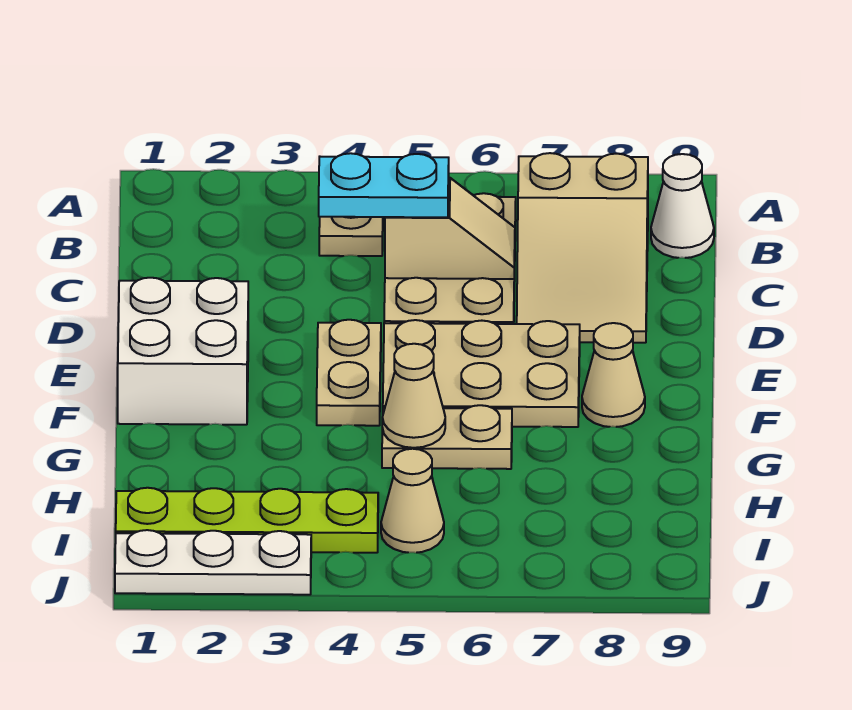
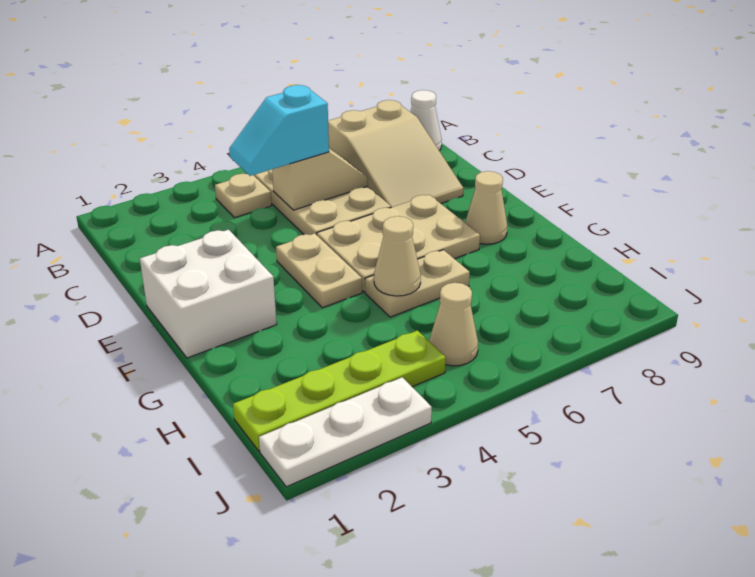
cyan 1x2 plate [319,153,449,217] -> cyan 1x2 slope [229,85,329,176]

